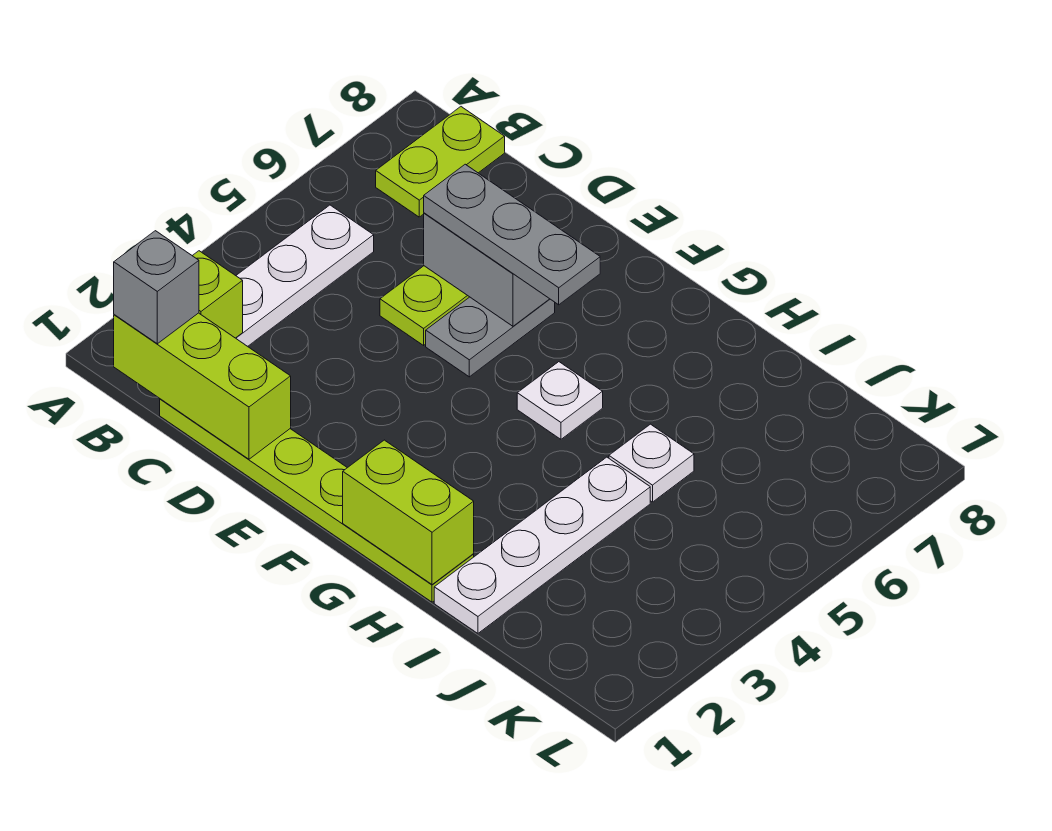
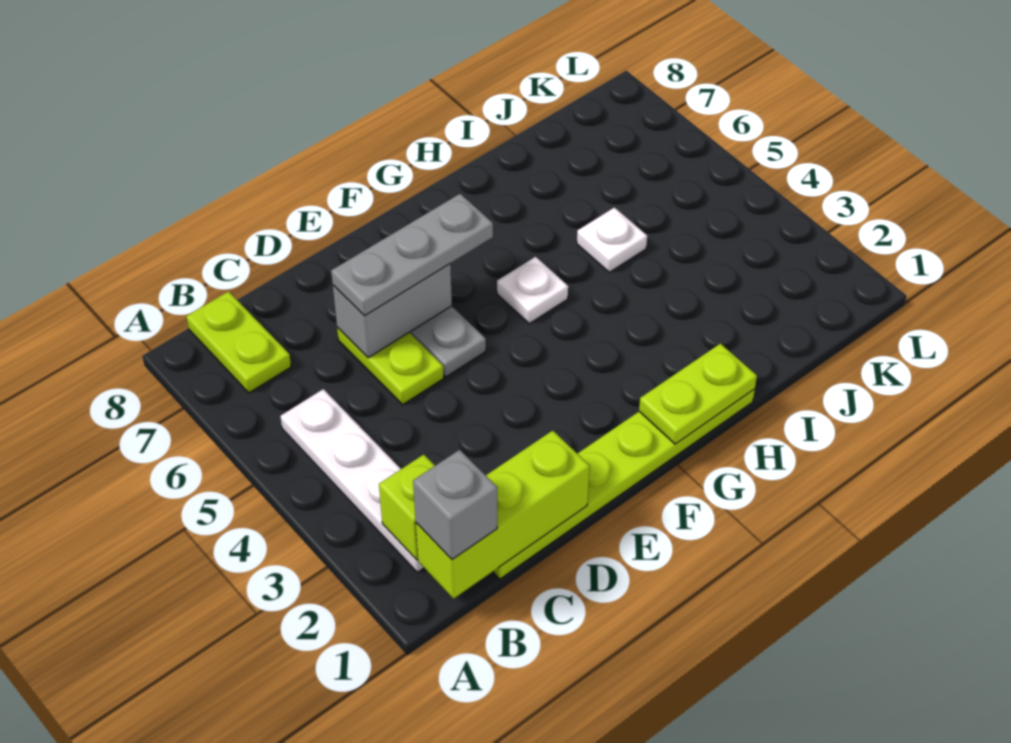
lime 1x2 brick [343,440,474,585] -> lime 1x2 plate [639,344,757,444]
white 1x4 plate [434,457,650,633] -> none

